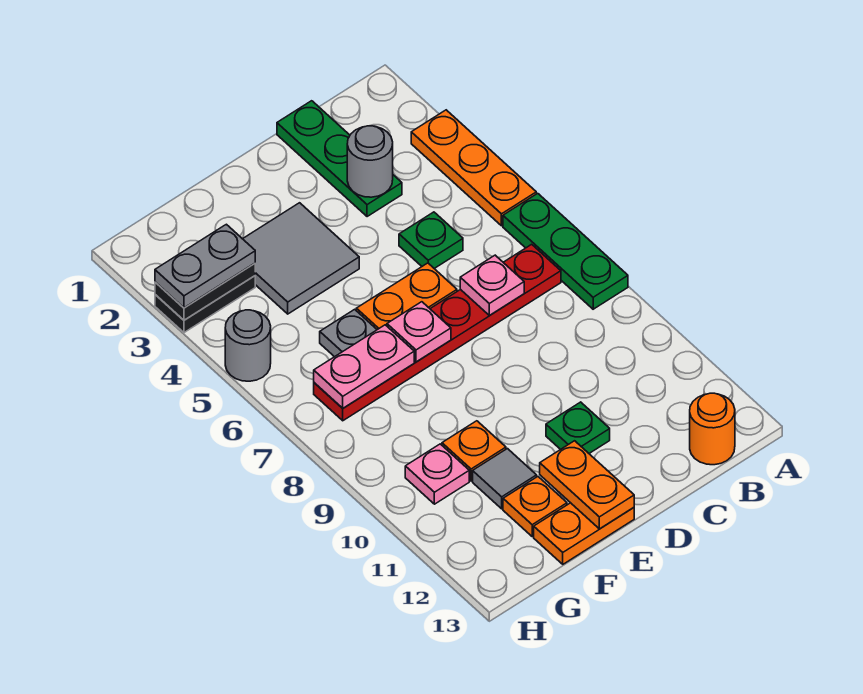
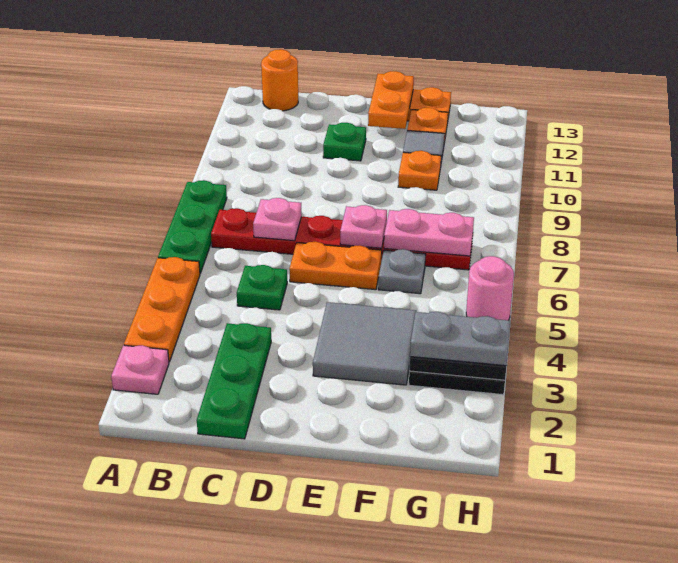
grey 1x1 round brick [347,126,393,197] -> none
pink 1x1 plate [405,444,469,504] -> pink 1x1 plate moved to [111,345,169,394]
grey 1x1 round brick [225,310,271,381] -> pink 1x1 round brick [466,256,514,320]

